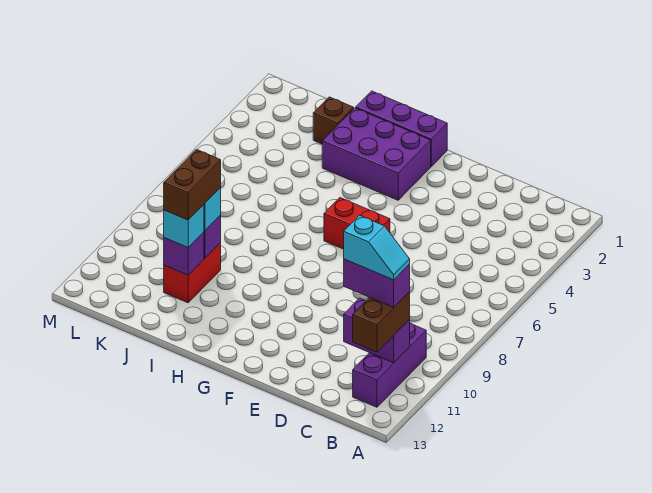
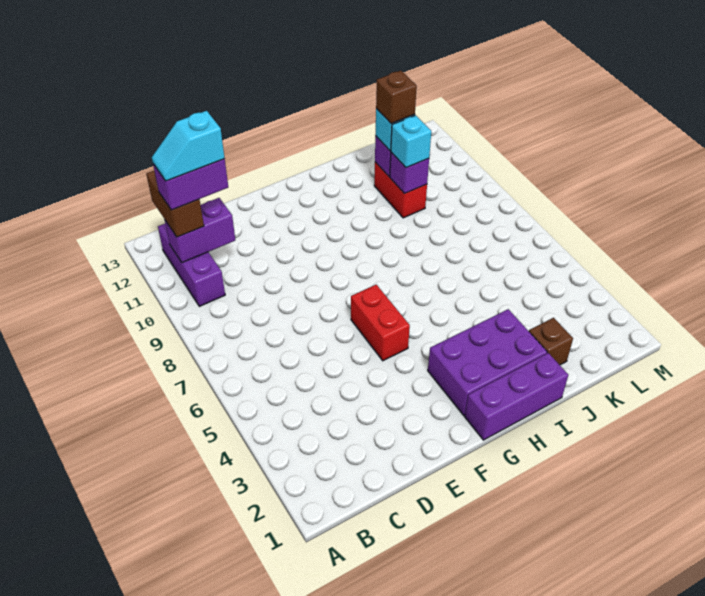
red 1x2 brick [324,198,390,249] -> red 1x2 brick turned to [351,285,410,361]
brown 1x2 brick [164,149,221,220] -> brown 1x1 brick [376,71,417,124]

